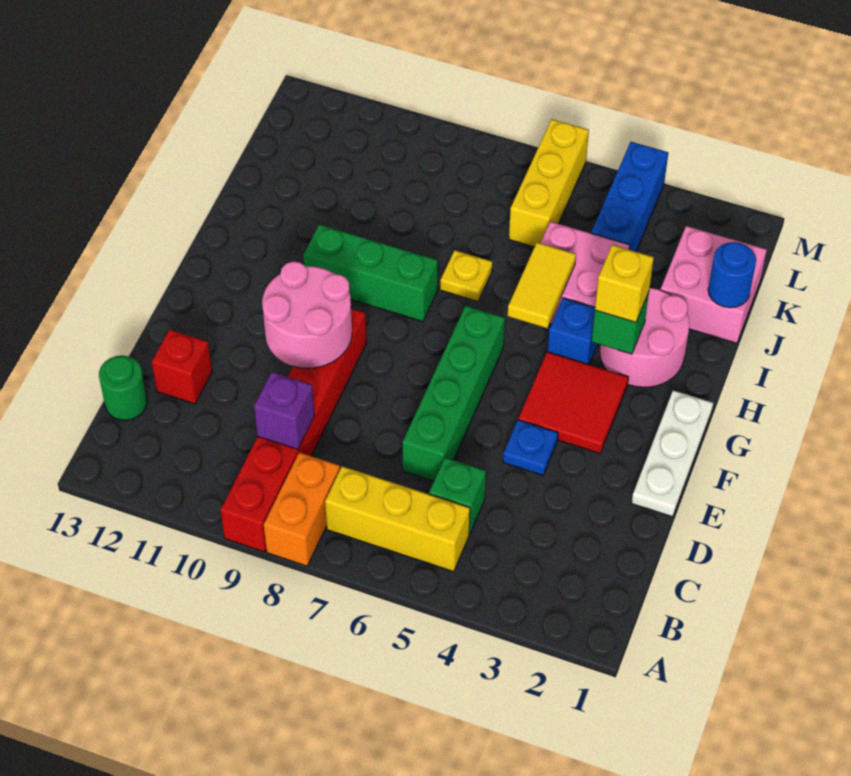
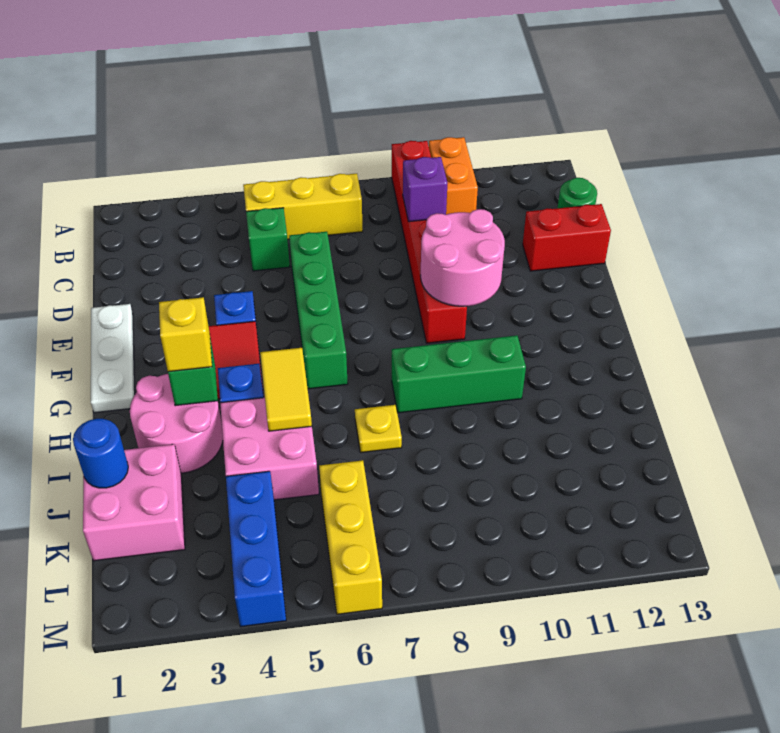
orange 1x2 brick [264,452,340,566] -> orange 1x2 brick moved to [429,137,478,214]
red 1x1 brick [152,330,212,404] -> red 1x2 brick [523,204,611,271]

